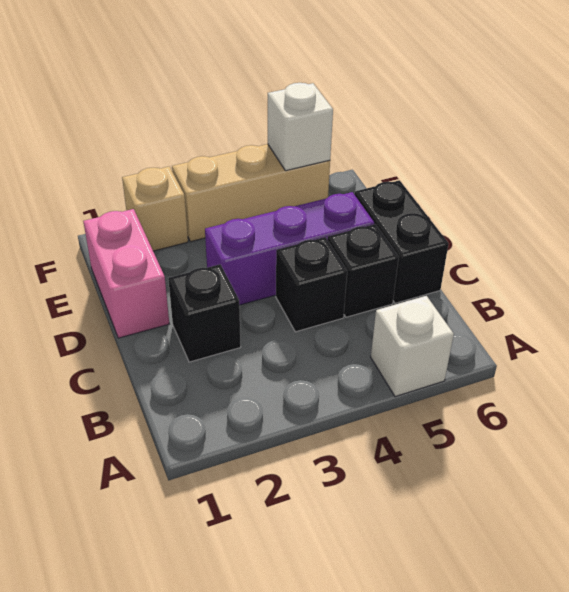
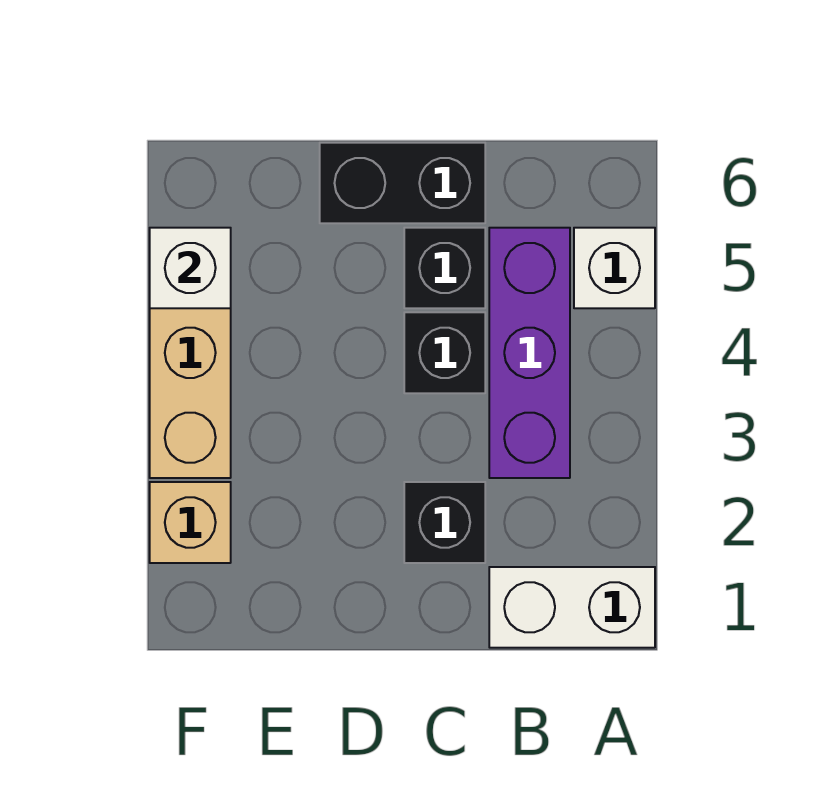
none -> white 1x2 brick [489,567,655,648]
pink 1x2 brick [83,209,169,338] -> none
purple 1x3 brick [205,192,374,305] -> purple 1x3 brick moved to [489,228,570,478]

